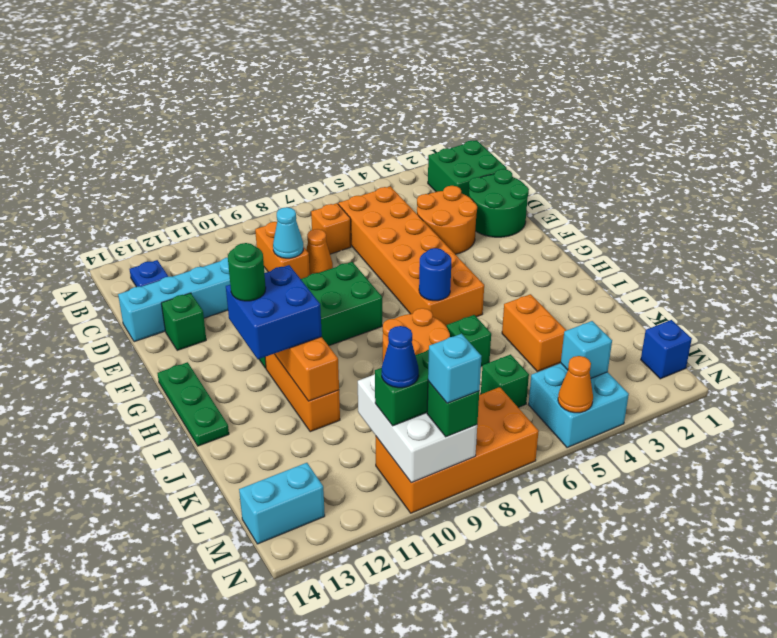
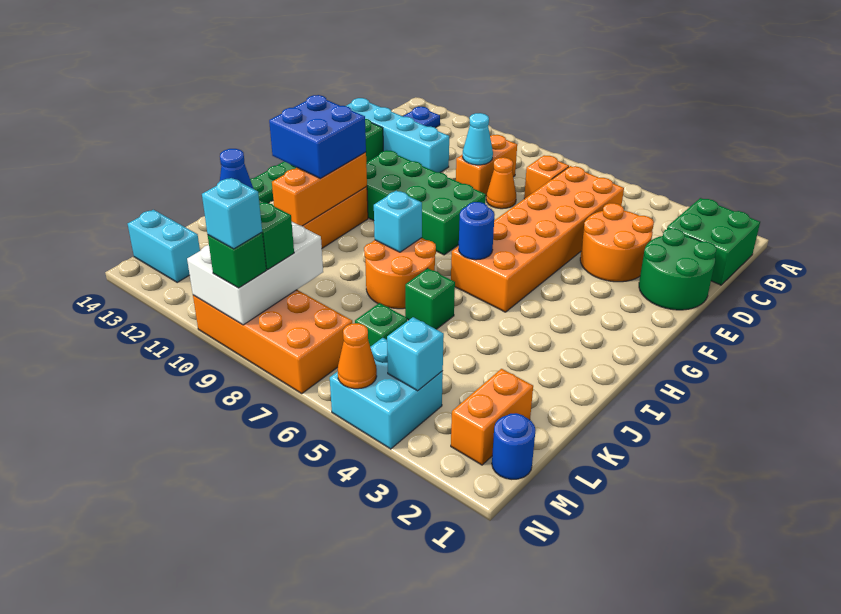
green 1x1 round brick [228,243,266,301] -> none
none -> cyan 1x1 brick [374,191,422,252]
orange 1x2 brick [502,294,567,372] -> orange 1x2 brick moved to [451,369,533,465]
blue 1x1 brick [641,320,692,379] -> blue 1x1 round brick [492,413,535,479]

